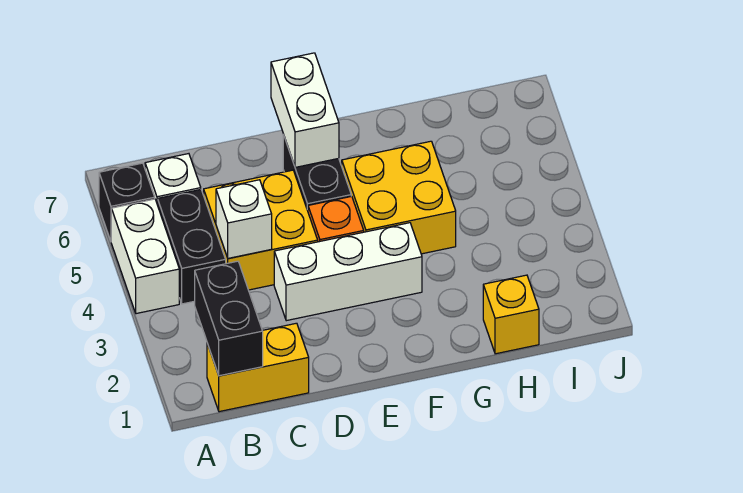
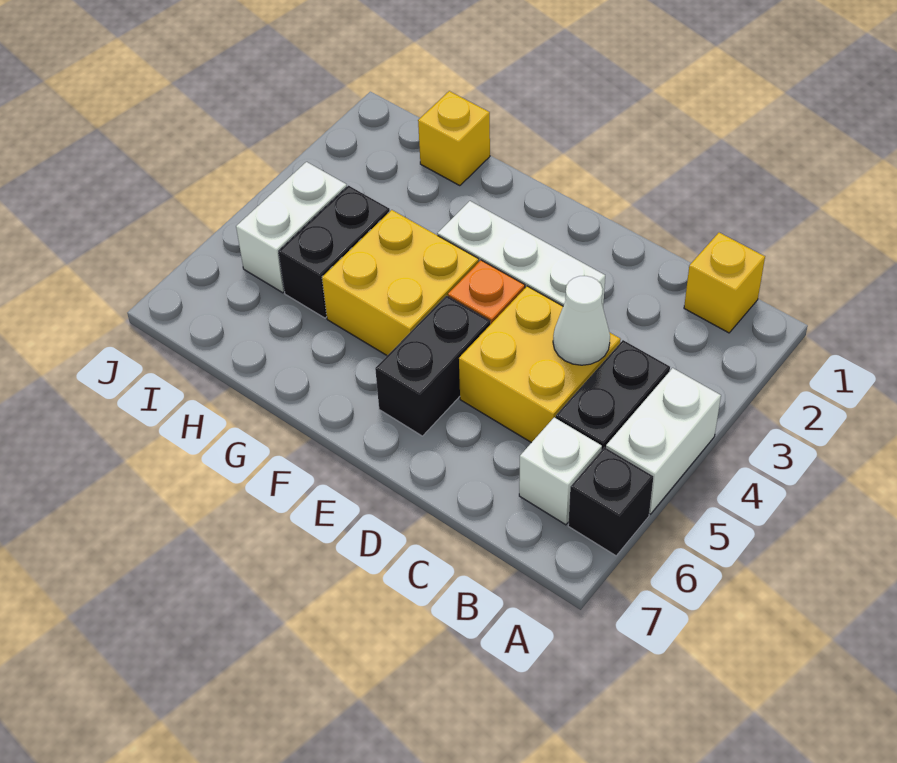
yellow 1x2 brick [207,323,309,412] -> yellow 1x1 brick [684,233,765,333]
black 1x2 brick [195,261,263,376] -> black 1x2 brick moved to [279,186,390,318]
white 1x1 brick [216,180,272,258] -> white 1x1 cone [553,276,610,365]
white 1x2 brick [271,53,339,167] -> white 1x2 brick moved to [236,162,347,293]

